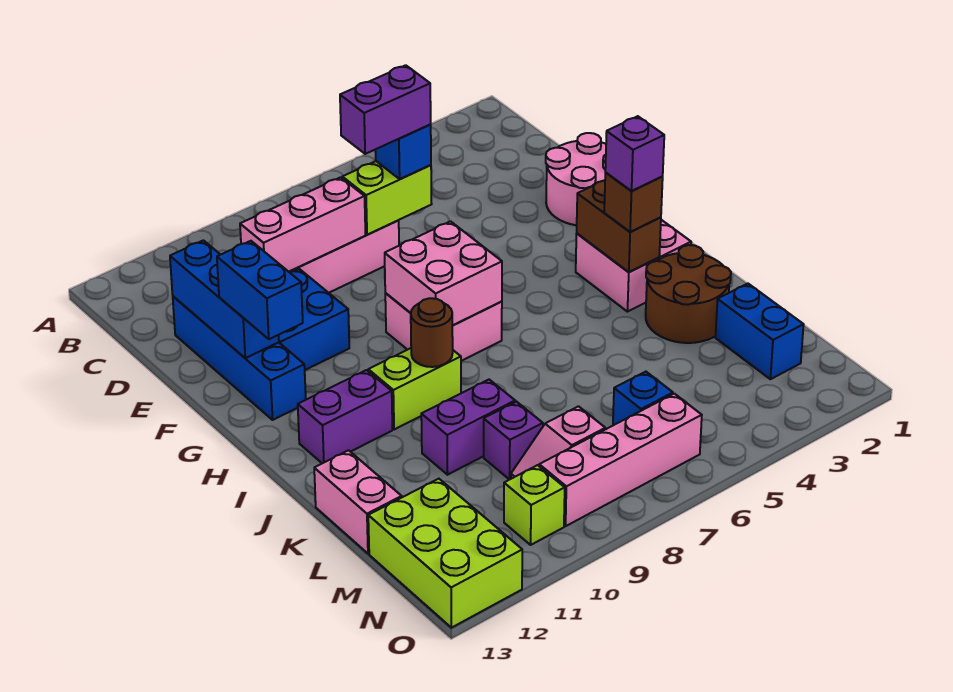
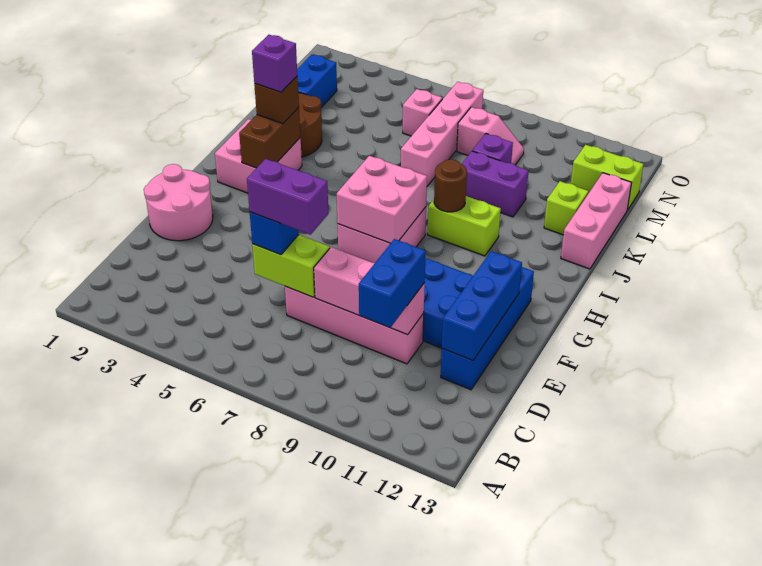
blue 1x2 brick [217,241,303,339] -> blue 1x2 brick moved to [359,239,426,328]
purple 1x2 brick [298,370,392,463] -> none
pink 1x2 brick [314,450,402,554] -> pink 1x3 brick [561,173,632,269]
blue 1x1 brick [613,372,673,425] -> pink 1x1 brick [403,89,442,136]
lime 2x3 brick [368,479,522,628] -> lime 1x2 brick [571,145,644,210]
pink 1x4 brick [539,394,702,526] -> pink 1x4 brick turned to [401,82,483,186]
lime 1x1 brick [504,465,565,545] -> lime 1x1 brick moved to [544,181,589,235]

